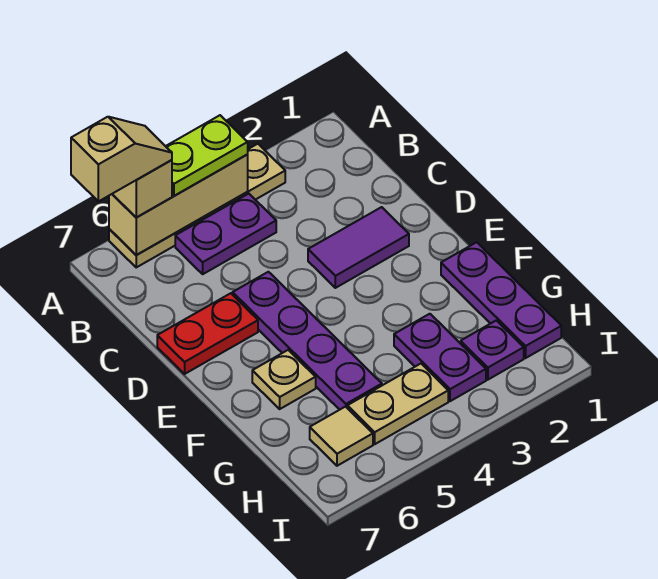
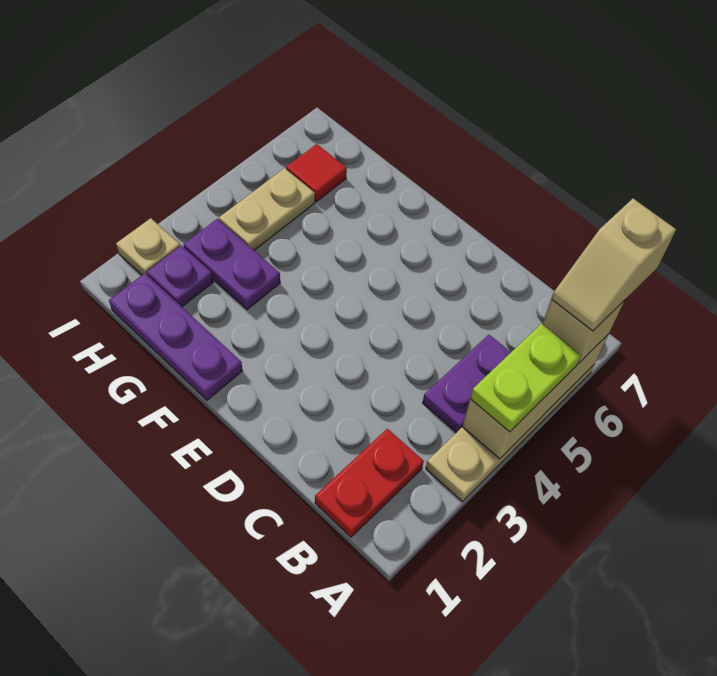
purple 1x2 tile [308,207,409,288] -> none
purple 1x4 plate [233,272,382,410] -> none
red 1x2 plate [157,293,258,374] -> red 1x2 plate moved to [315,429,424,537]
tan 1x1 plate [252,350,316,409] -> tan 1x1 plate moved to [116,218,180,275]
tan 1x1 tile [310,407,373,466] -> red 1x1 tile [286,144,347,202]

